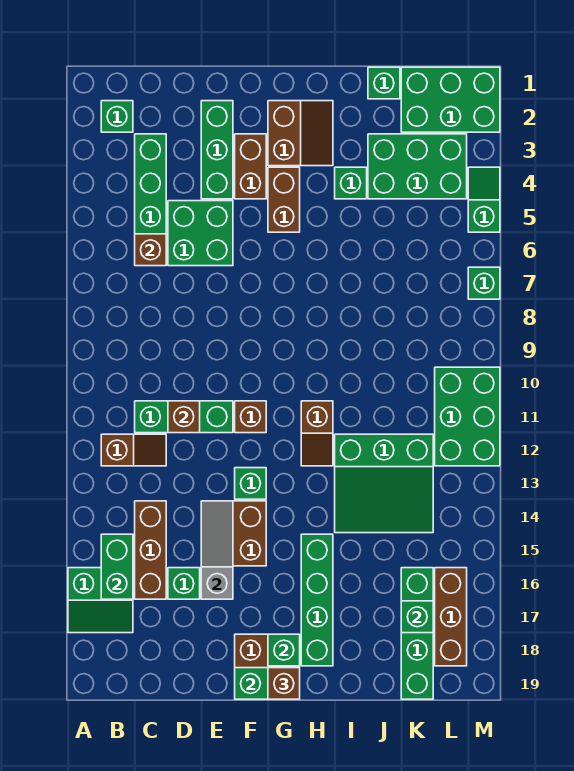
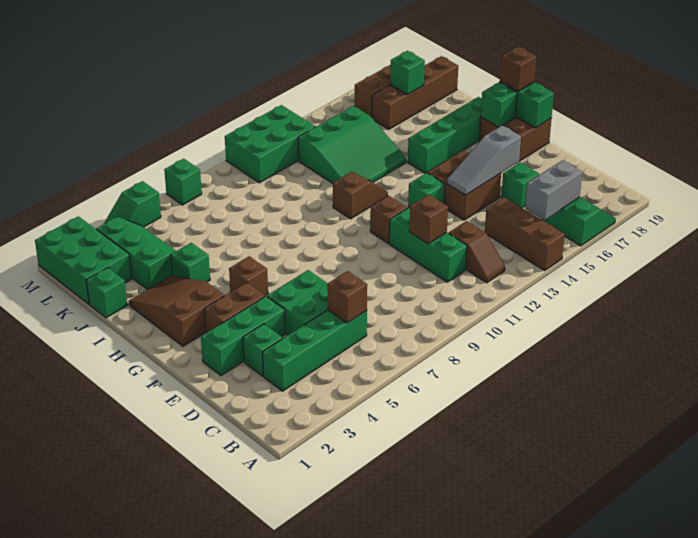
green 1x1 brick [101,101,133,132] -> green 1x1 brick moved to [243,324,283,376]
brown 1x2 slope [101,434,166,466] -> brown 1x2 slope turned to [449,221,505,283]
green 1x2 brick [101,534,133,599] -> grey 1x2 brick [525,160,582,220]
brown 1x3 brick [135,501,166,599] -> brown 1x3 brick turned to [485,197,565,270]
brown 2x2 slope [268,101,333,166] -> brown 2x3 slope [129,276,224,346]
brown 1x2 brick [268,167,300,232] -> brown 1x1 brick [229,256,268,296]
green 3x3 slope [335,434,433,533] -> green 3x3 slope turned to [298,106,406,183]
green 2x3 brick [368,134,467,199] -> green 2x3 slope [96,217,176,290]
green 1x4 brick [401,568,433,699] -> brown 1x4 brick [372,56,458,129]

